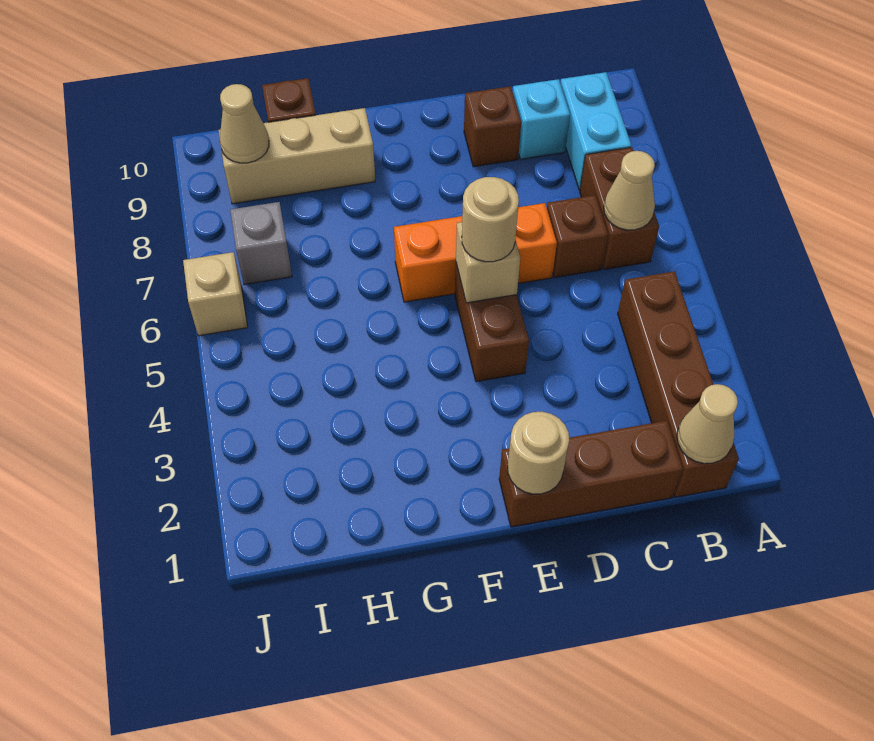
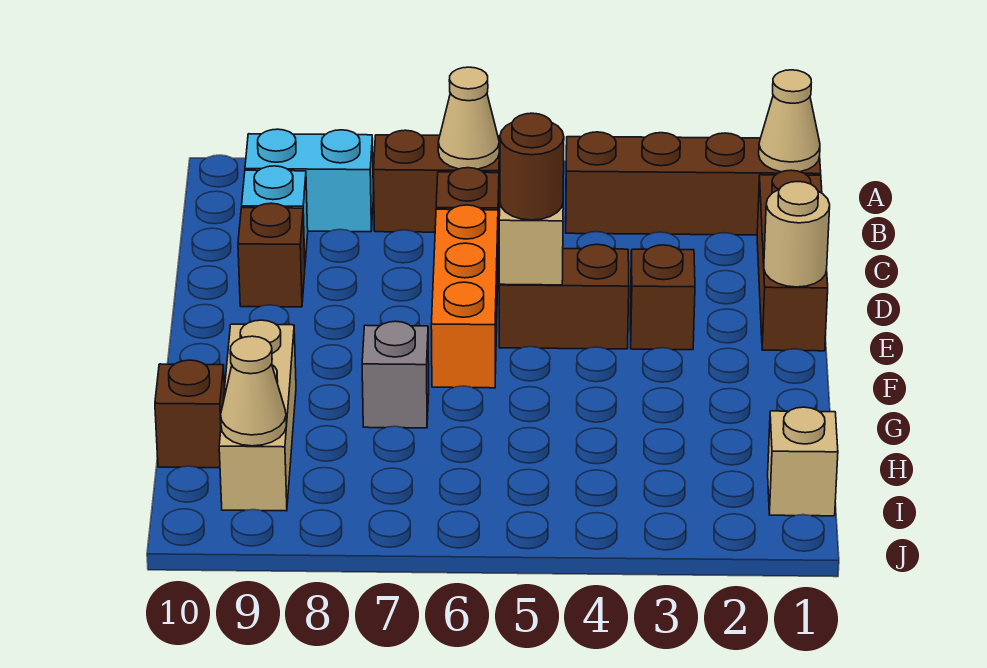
none -> brown 1x1 brick [630,245,695,350]
tan 1x1 round brick [462,177,519,262] -> brown 1x1 round brick [500,113,564,220]
grey 1x1 brick [230,202,292,285] -> grey 1x1 brick moved to [362,321,429,428]
tan 1x1 brick [183,252,248,336] -> tan 1x1 brick moved to [768,407,838,516]

